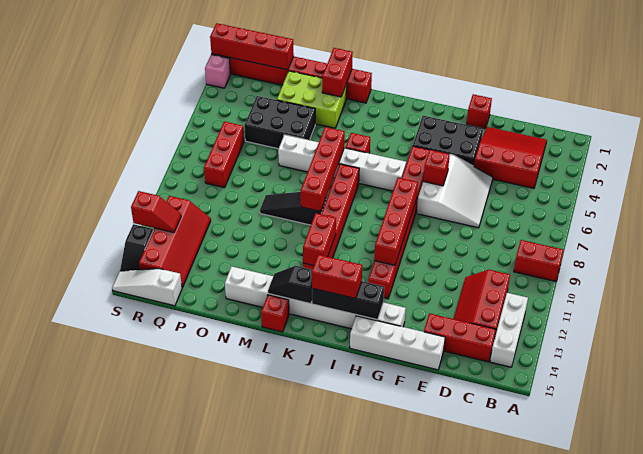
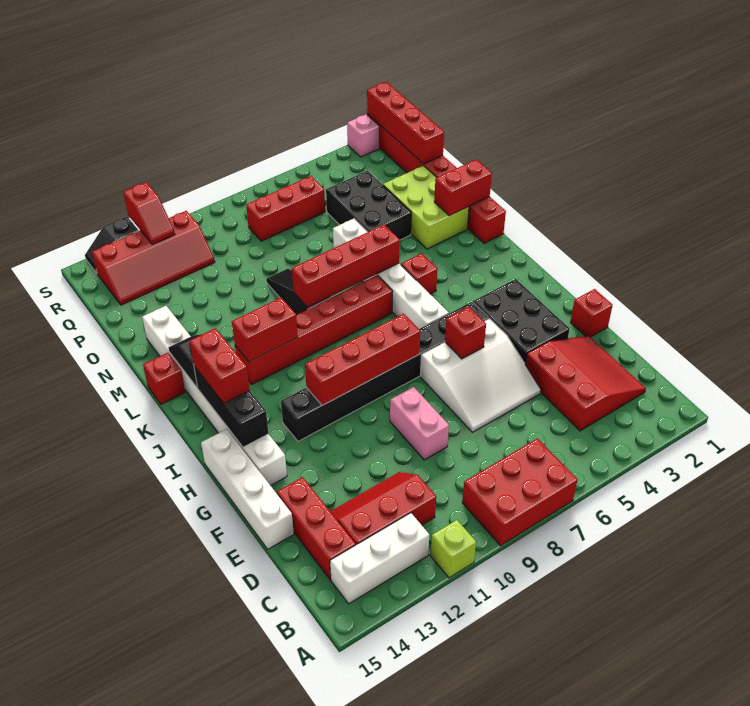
red 1x2 brick [514,240,563,281] -> red 2x3 brick [462,438,578,546]
none -> lime 1x1 brick [430,520,476,578]
none -> pink 1x2 brick [390,387,449,460]
red 1x8 brick [368,146,429,299] -> black 1x8 brick [281,302,489,441]
white 1x3 slope [112,269,182,306] -> none

